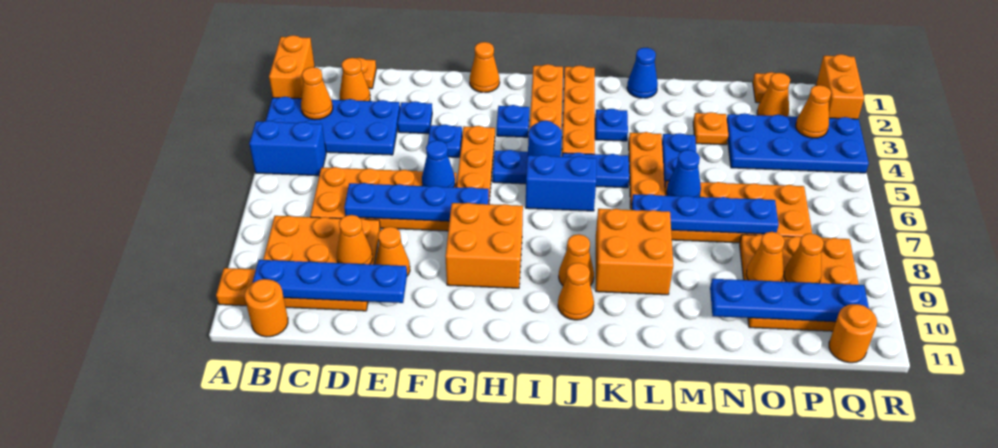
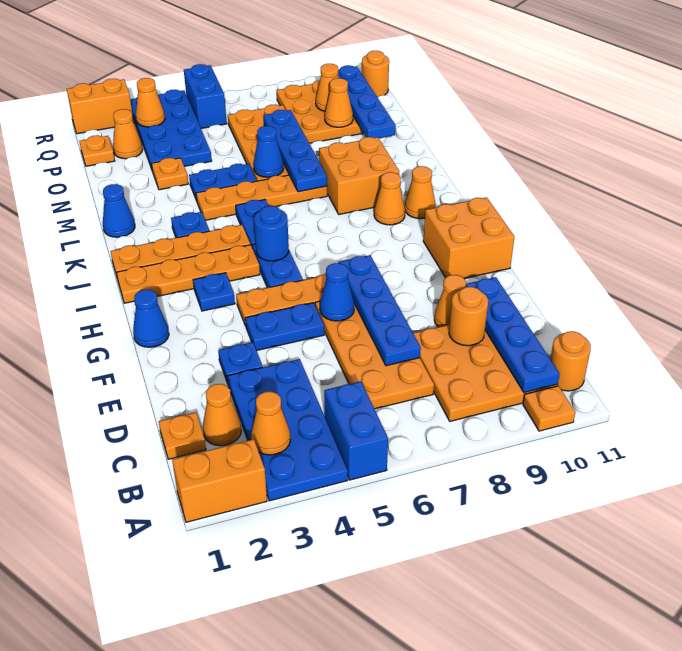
orange 1x1 cone [337,215,372,264] -> orange 1x1 round brick [449,287,488,346]
blue 1x1 plate [428,125,462,157] -> blue 1x2 plate [245,303,324,351]
orange 1x1 cone [470,42,500,93] -> blue 1x1 cone [133,290,169,347]
orange 2x2 brick [445,203,523,288] -> orange 2x2 brick moved to [423,197,515,278]
blue 1x2 brick [526,155,596,211] -> blue 1x2 brick moved to [184,64,227,128]

